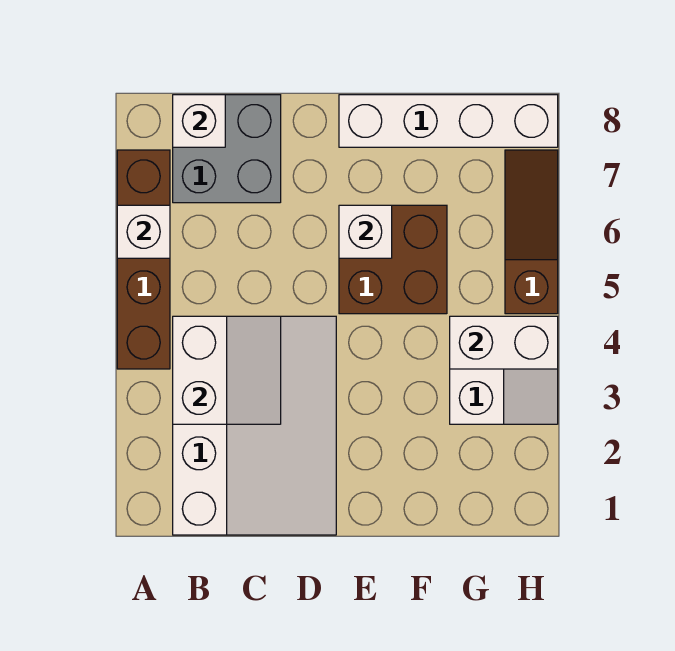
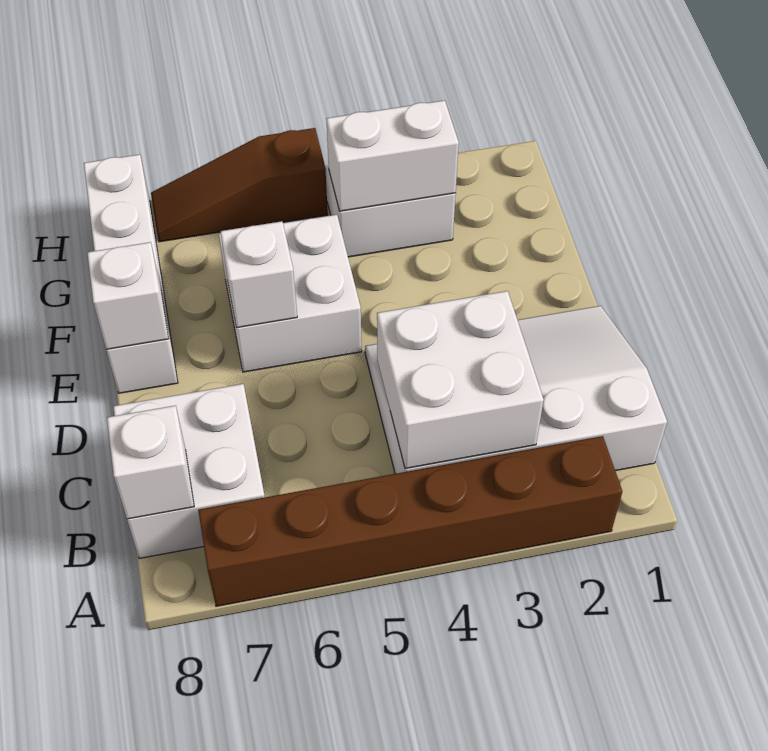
brown 1x4 brick [117,150,170,369] -> brown 1x6 brick [198,436,622,606]
white 1x1 brick [117,205,170,258] -> white 1x1 brick moved to [87,242,168,349]
white 2x2 slope [173,316,281,424] -> white 2x2 brick [377,291,544,469]
grey 2x2 brick [173,95,281,203] -> white 2x2 brick [113,384,265,558]
brown 2x2 brick [339,205,447,314] -> white 2x2 brick [219,215,362,372]
white 1x2 brick [450,316,558,369] -> white 1x2 brick turned to [326,100,459,211]

